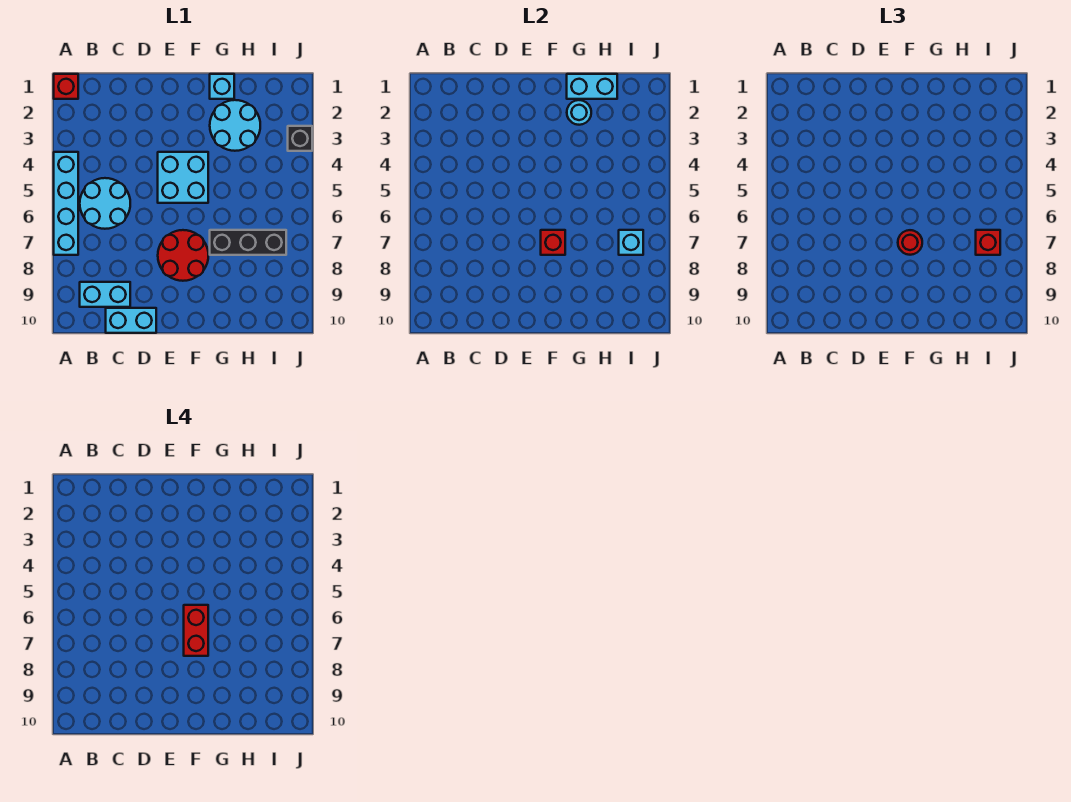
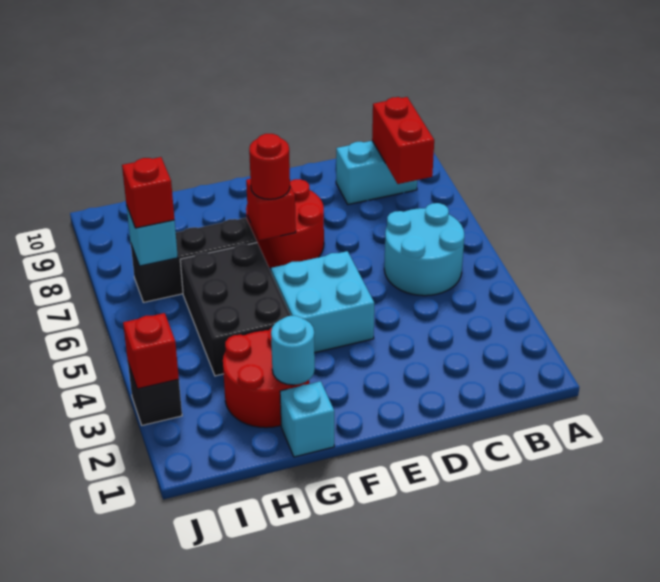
red 1x1 brick [54,74,78,99] -> red 1x1 brick moved to [123,313,179,389]
cyan 1x4 brick [54,152,78,255] -> none
cyan 1x2 brick [106,308,156,333] -> none
red 1x2 brick [184,605,208,656] -> red 1x2 brick moved to [372,97,434,184]
cyan 1x2 brick [567,74,617,99] -> none
cyan 2x2 round brick [210,100,260,151] -> red 2x2 round brick [223,328,309,428]
none -> black 2x3 brick [180,243,291,376]

